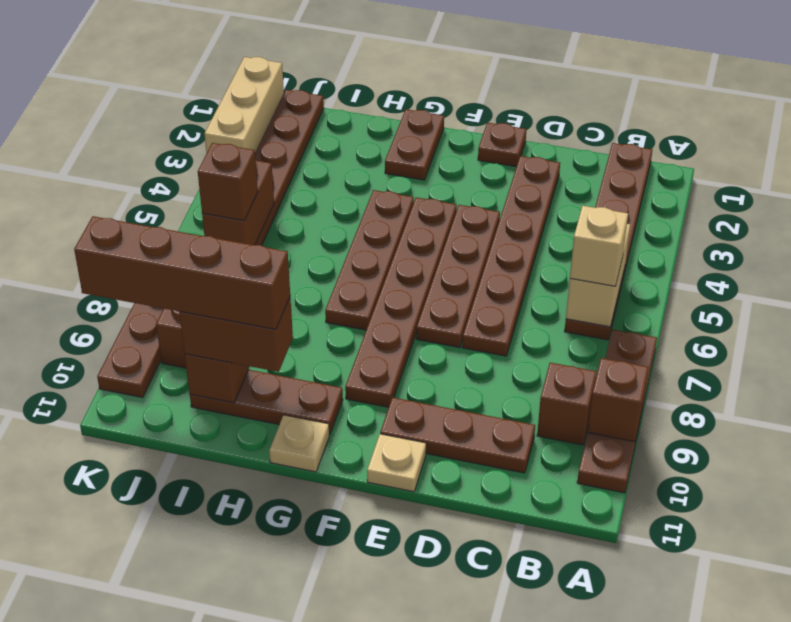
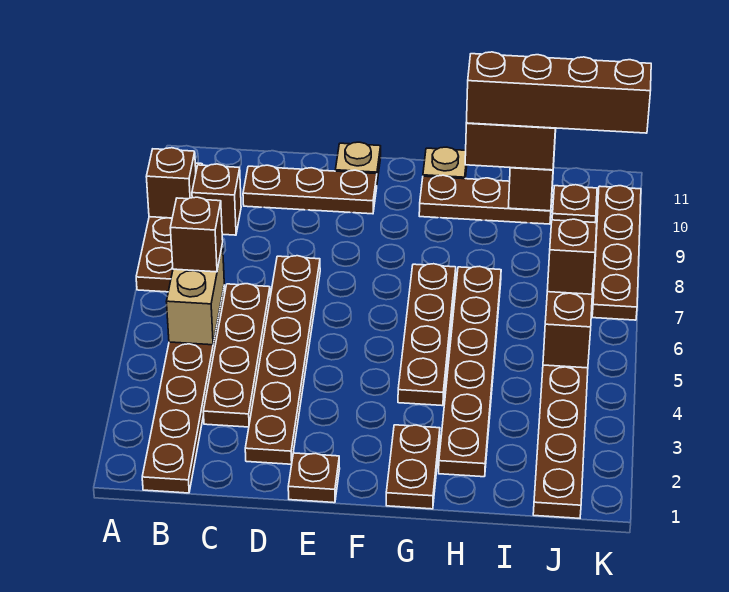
tan 1x1 brick [570,206,628,286] -> brown 1x1 brick [170,197,223,272]
brown 1x4 plate [416,205,500,347] -> brown 1x4 plate moved to [203,284,270,427]
brown 1x6 plate [345,197,457,407] -> brown 1x6 plate moved to [439,266,501,477]
tan 1x3 brick [204,57,284,153] -> none

